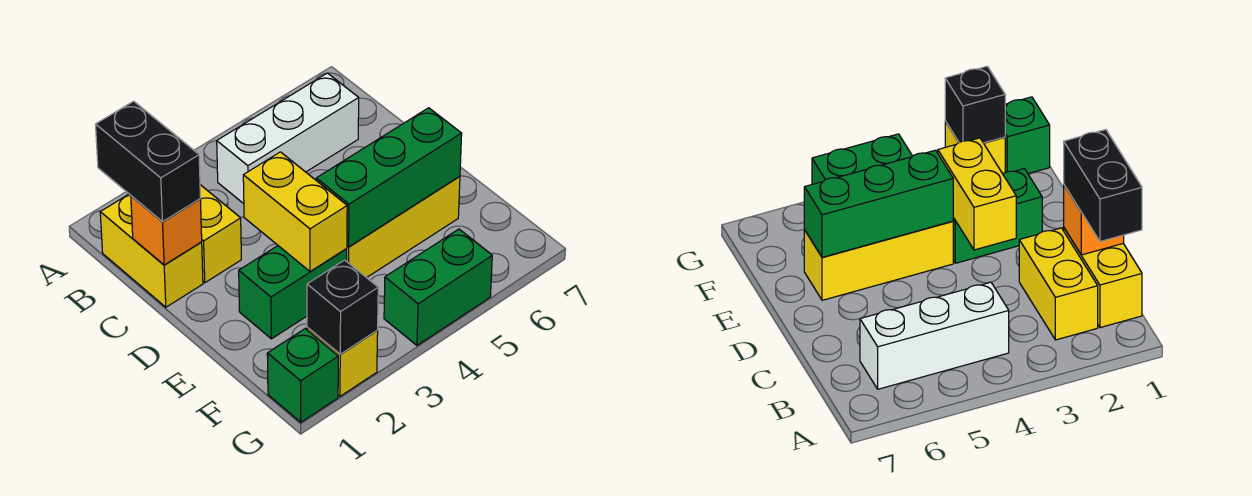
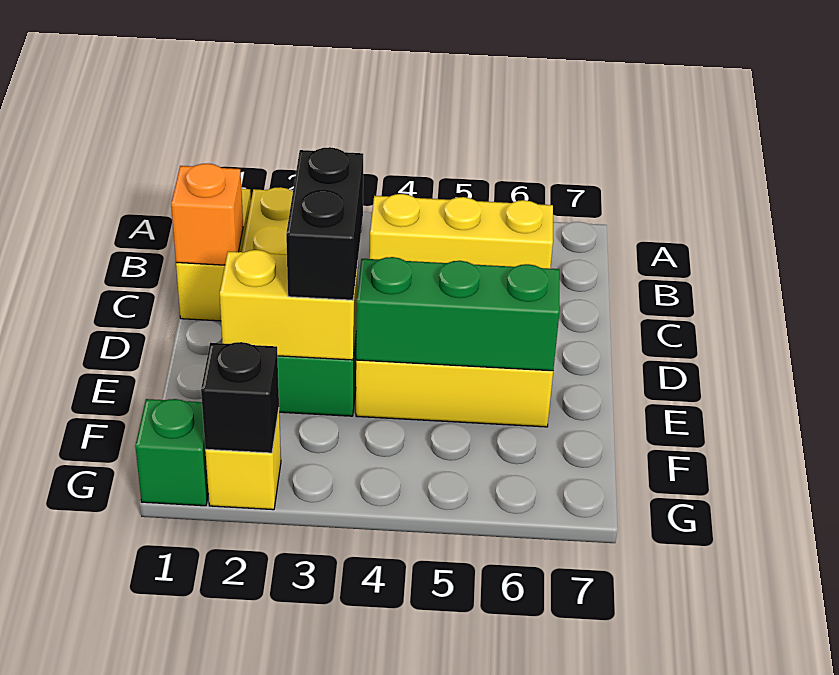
black 1x2 brick [95,101,200,222] -> black 1x2 brick moved to [286,147,363,300]
white 1x3 brick [217,73,359,204] -> yellow 1x3 brick [370,194,553,269]
yellow 1x2 brick [243,152,347,272] -> yellow 1x2 brick turned to [220,250,358,360]
green 1x2 brick [384,229,492,345] -> none

